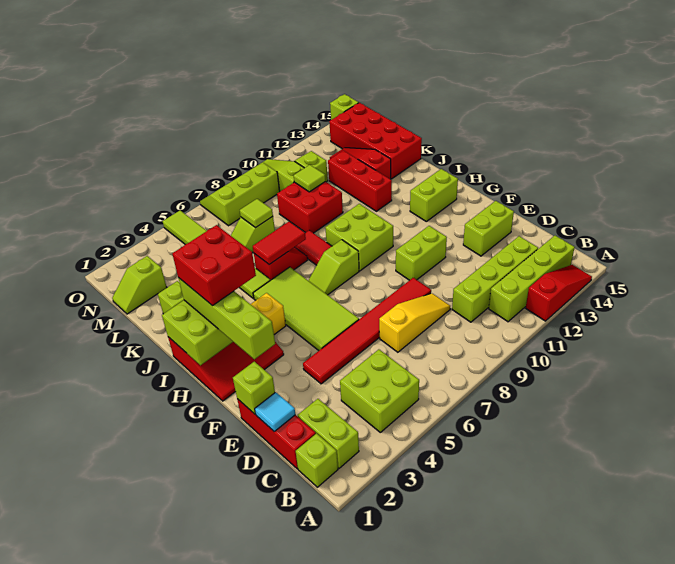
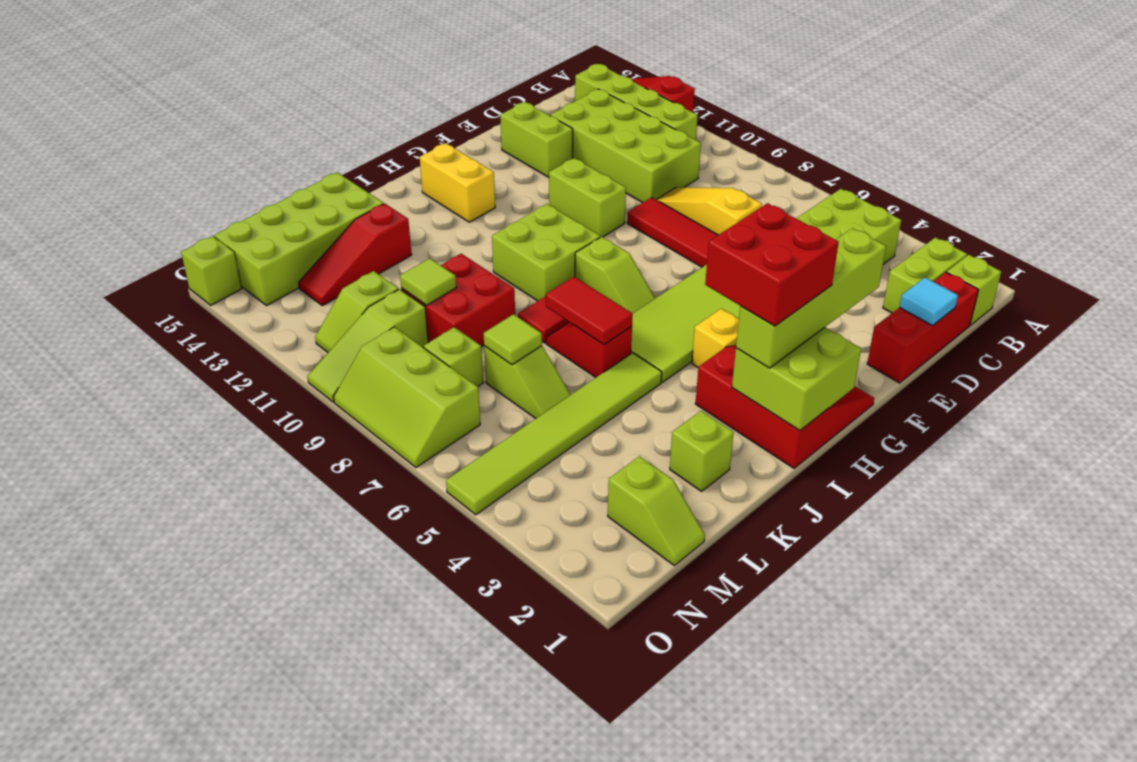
lime 1x4 brick [452,236,538,322] -> lime 2x4 brick [550,89,701,203]
lime 1x1 brick [233,362,275,414] -> lime 1x1 brick moved to [424,327,483,387]
lime 1x2 brick [410,169,458,221] -> yellow 1x2 brick [420,143,495,222]
red 1x3 brick [328,151,392,211] -> none
red 2x4 brick [329,103,422,179] -> lime 2x4 brick [214,172,384,305]

